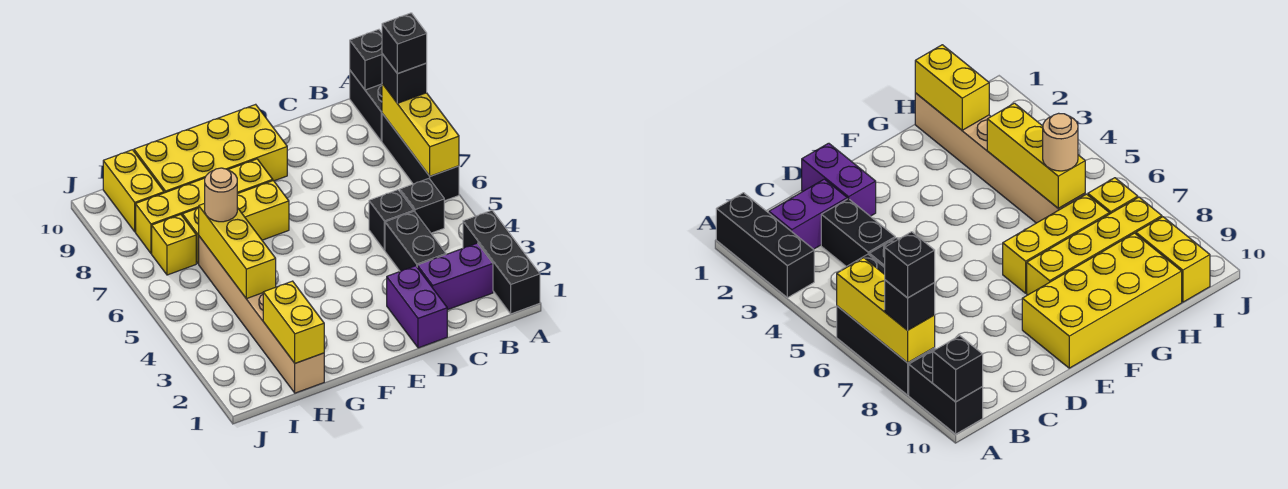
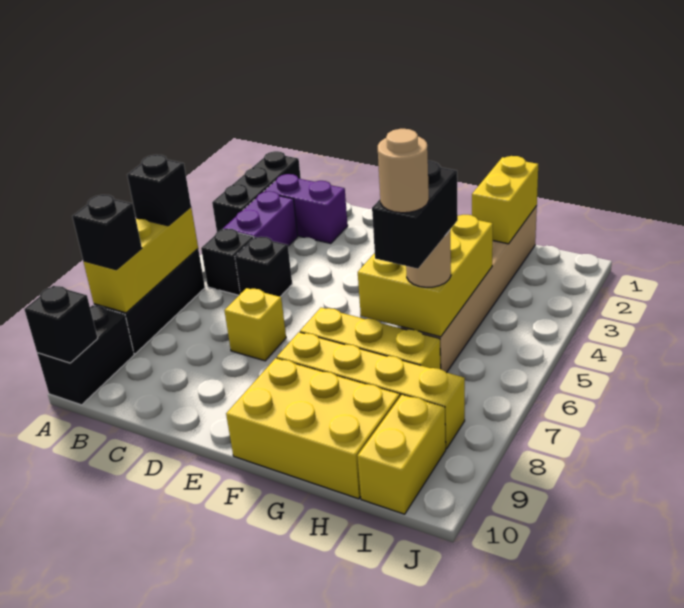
black 1x1 brick [382,13,427,74] -> black 1x1 brick moved to [127,155,191,226]
black 1x2 brick [385,211,446,271] -> black 1x2 brick moved to [372,161,458,269]
purple 1x2 brick [387,266,447,348] -> purple 1x2 brick moved to [223,191,298,246]
yellow 2x4 brick [134,104,287,193] -> yellow 2x3 brick [226,358,400,499]
yellow 1x3 brick [199,203,276,299] -> yellow 2x3 brick [358,215,493,337]
none -> tan 1x1 round brick [378,129,429,213]
yellow 1x1 brick [152,215,196,275] -> yellow 1x1 brick moved to [224,288,286,361]

